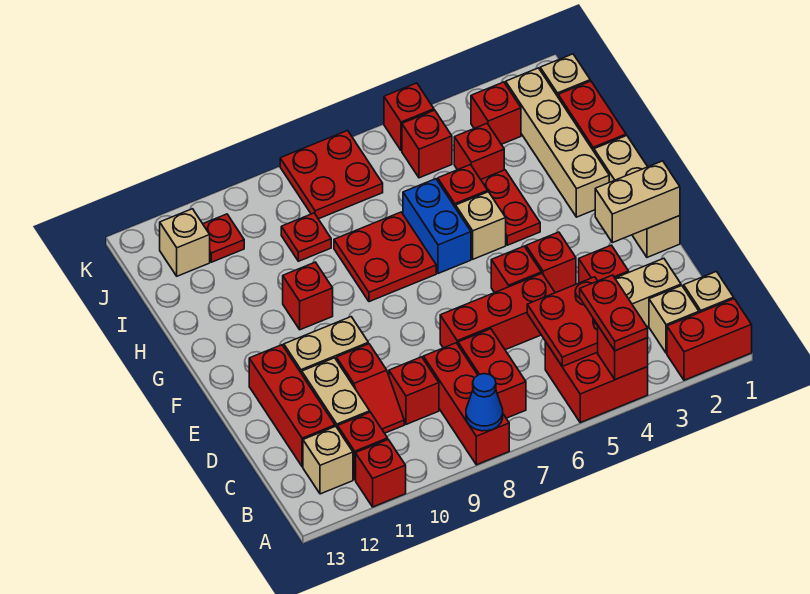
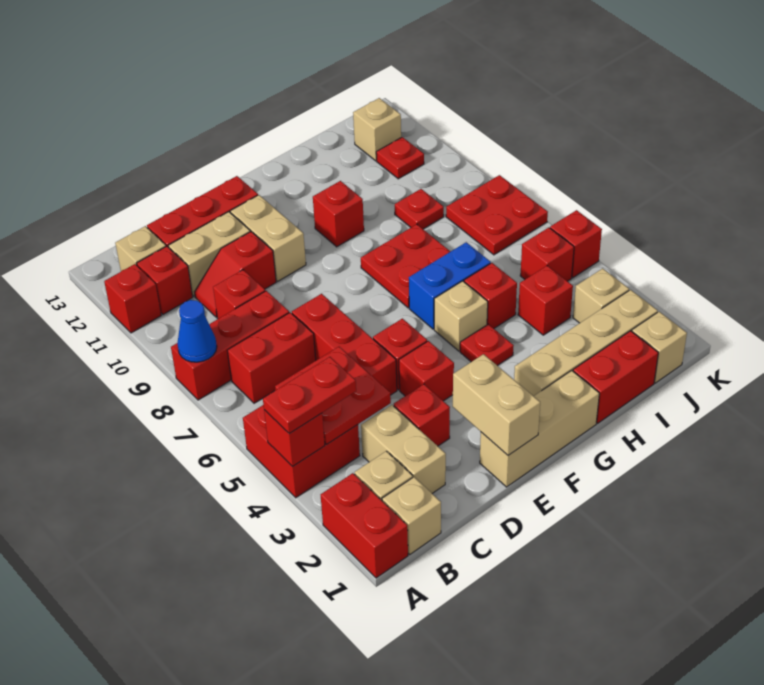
red 1x2 plate [481,170,540,245] -> red 1x1 plate [460,324,514,366]
red 1x1 brick [471,82,521,144] -> tan 1x1 brick [573,268,629,323]

